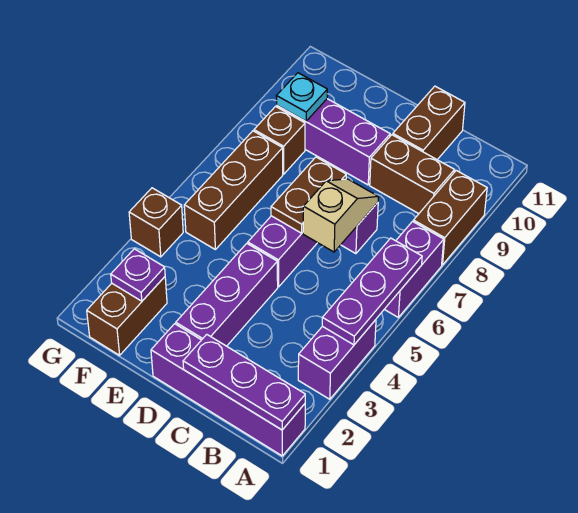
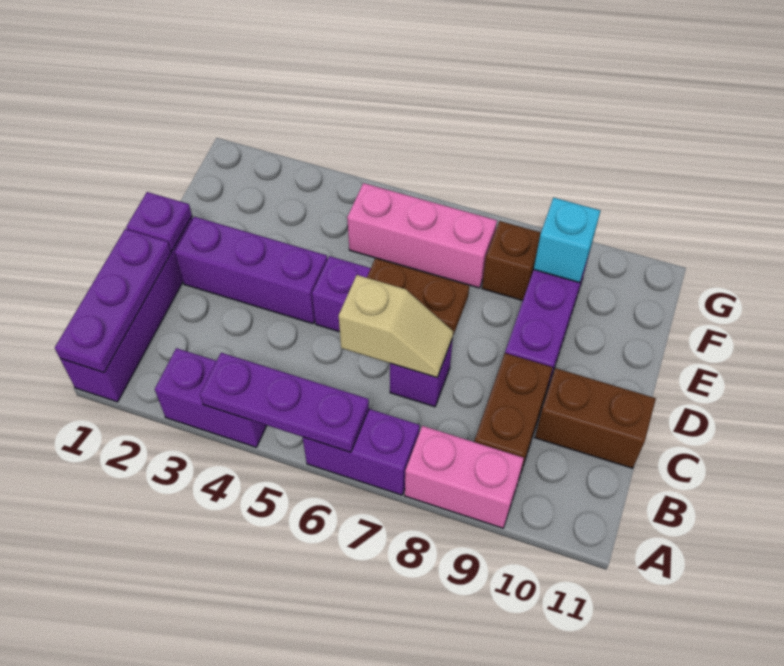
brown 1x2 brick [413,171,487,265] -> pink 1x2 brick [405,426,524,528]
brown 1x2 brick [87,277,167,355] -> none
purple 1x1 plate [111,249,165,301] -> purple 1x1 plate moved to [126,192,192,251]
brown 1x3 brick [184,131,283,249] -> pink 1x3 brick [347,183,497,288]
cyan 1x1 plate [276,73,327,121] -> cyan 1x1 brick [534,198,600,283]
brown 1x1 brick [129,188,183,257] -> none

